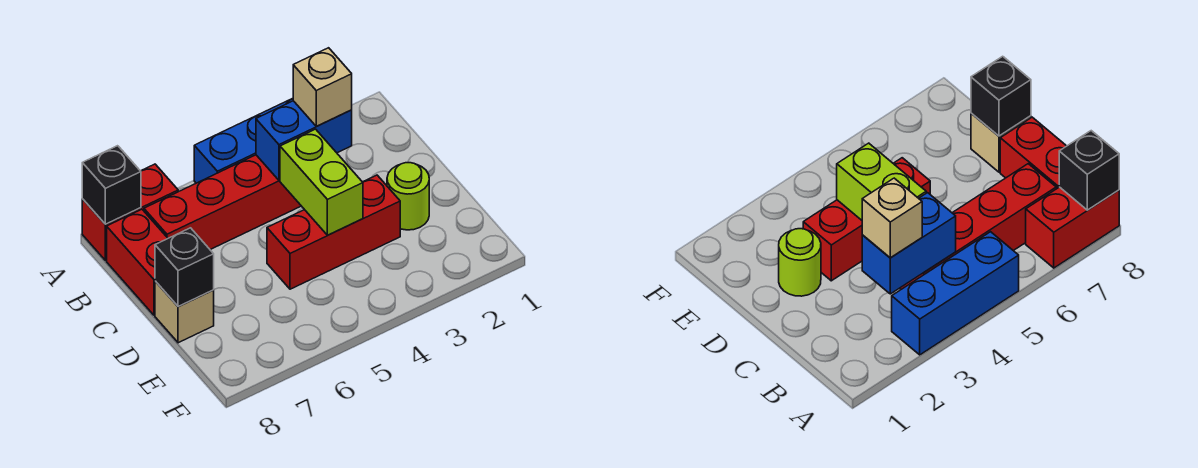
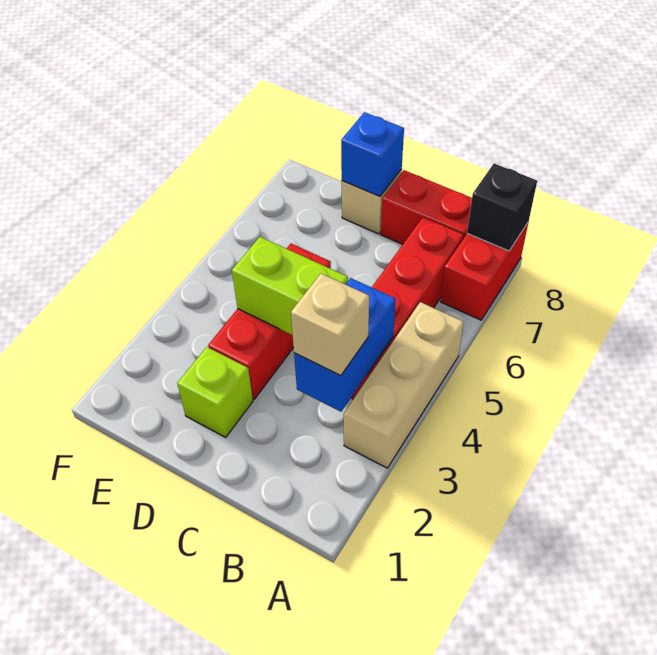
blue 1x3 brick [194,98,293,183] -> tan 1x3 brick [344,302,464,468]
lime 1x1 round brick [387,163,429,230] -> lime 1x1 brick [177,347,253,437]
black 1x1 brick [155,228,214,306] -> blue 1x1 brick [341,112,404,196]

